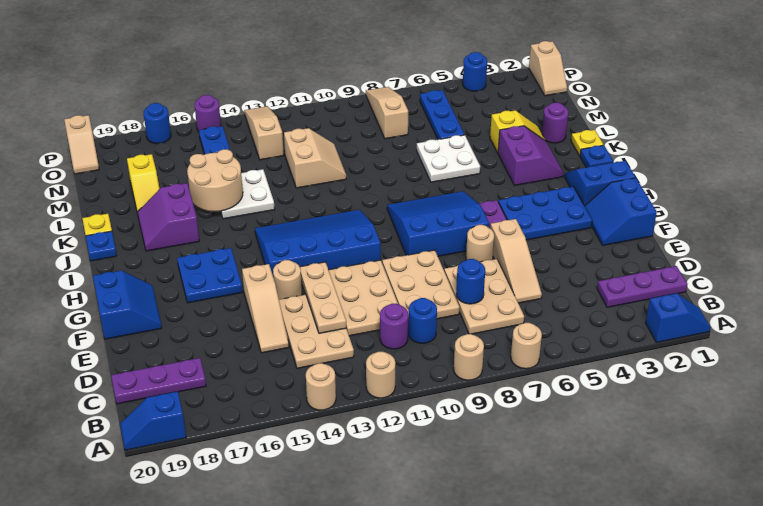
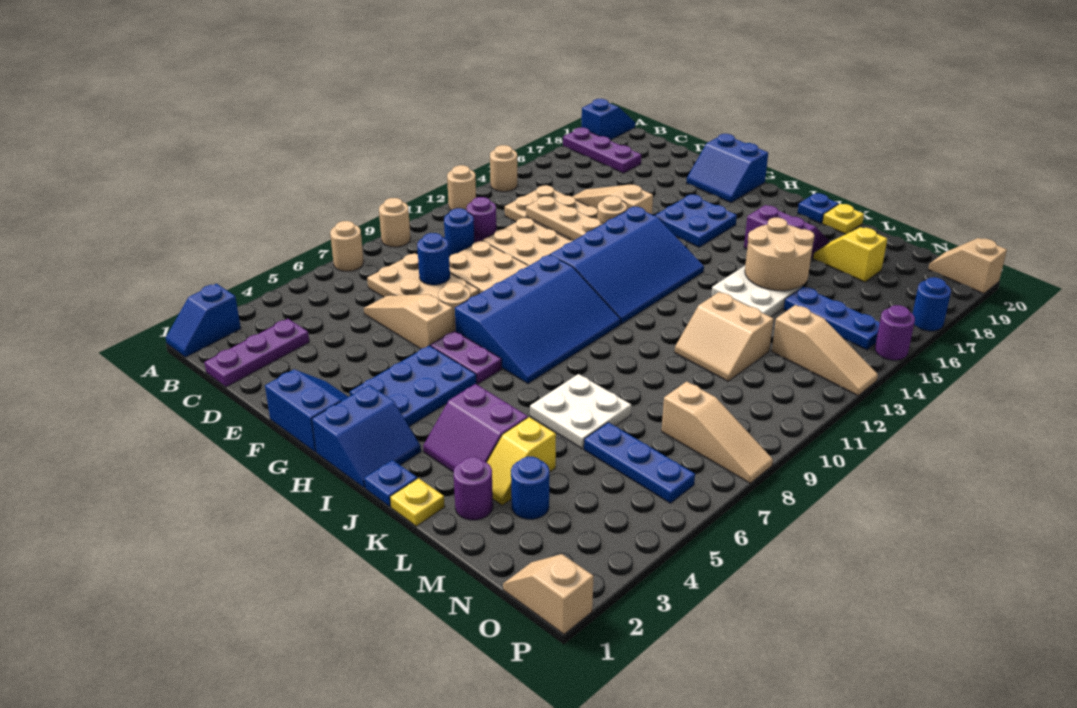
purple 1x3 plate [111,358,206,404] -> purple 1x3 plate turned to [563,128,641,173]
blue 3x3 slope [387,191,489,256] -> blue 3x4 slope [455,255,621,384]
blue 1x1 round brick [463,52,487,91] -> blue 1x1 round brick moved to [511,457,549,519]

